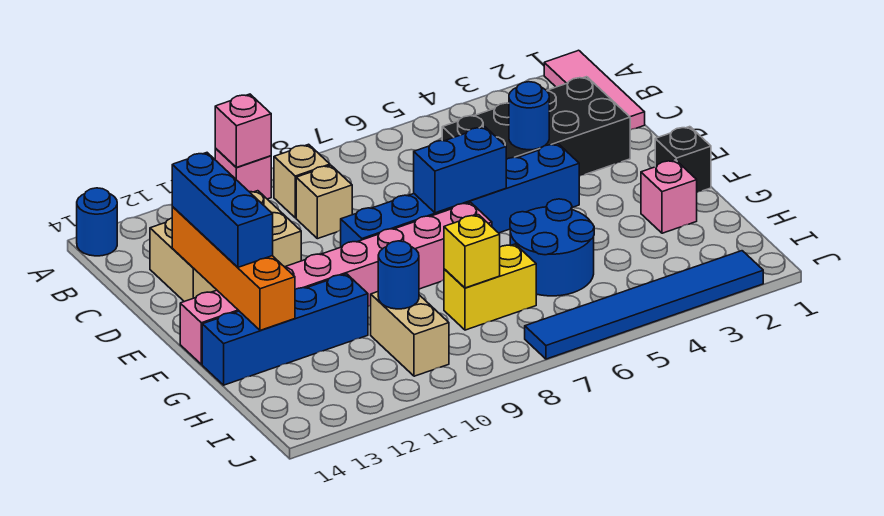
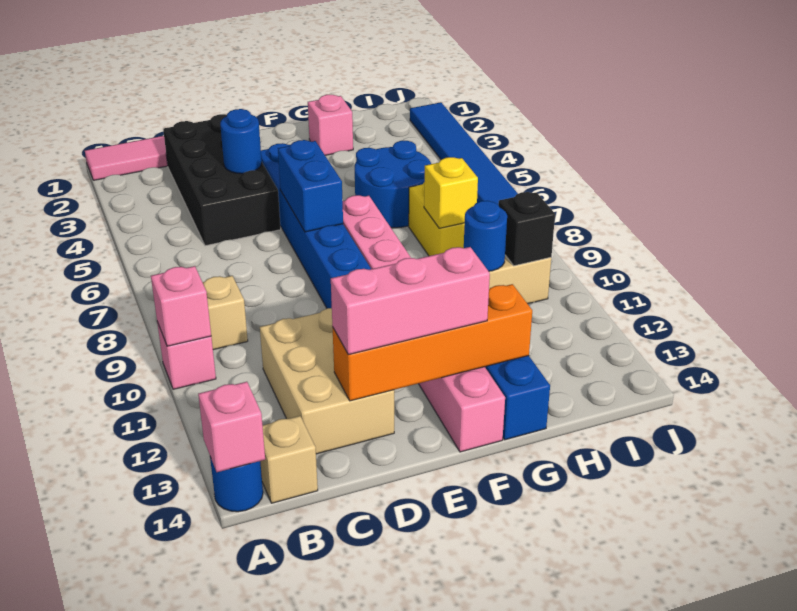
none -> pink 1x1 brick [198,382,265,472]
tan 1x1 brick [296,165,352,239] -> tan 1x1 brick moved to [260,416,318,503]
blue 1x3 brick [172,153,273,267] -> pink 1x3 brick [331,247,490,355]
black 1x1 brick [655,127,711,192] -> black 1x1 brick moved to [498,192,555,266]

